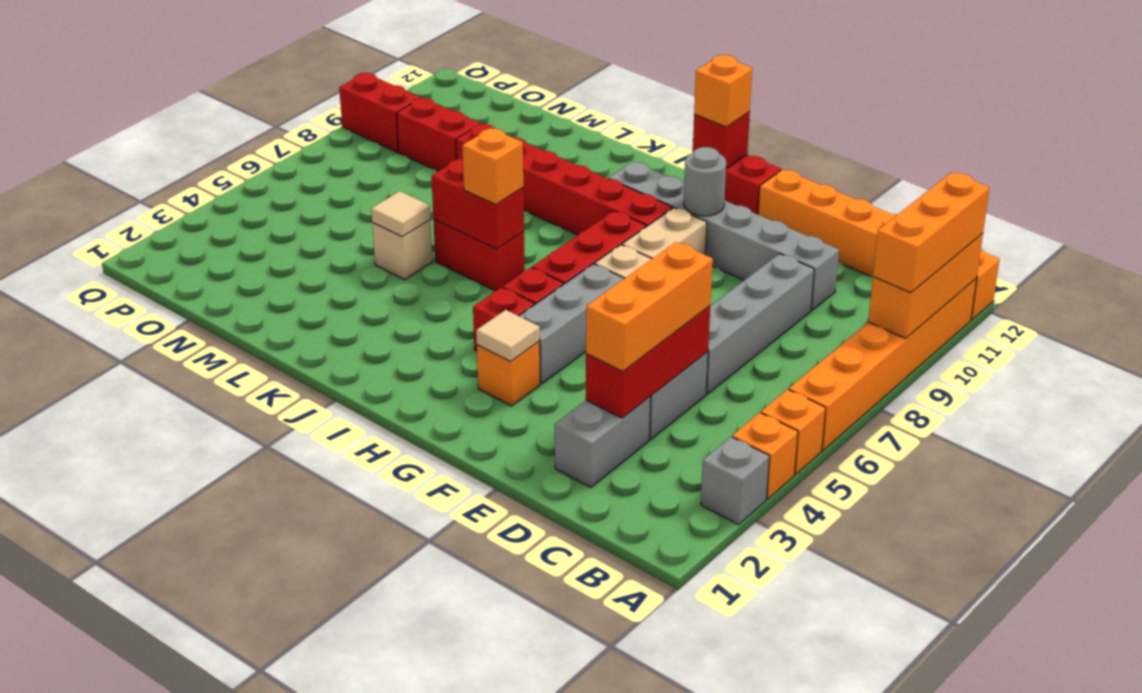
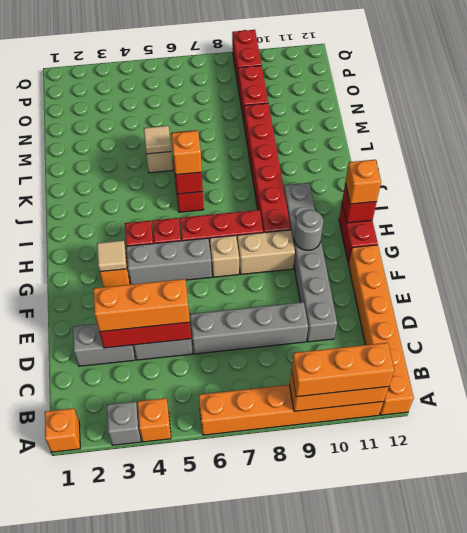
orange 1x1 brick [761,389,826,475] -> orange 1x1 brick moved to [45,408,80,452]

